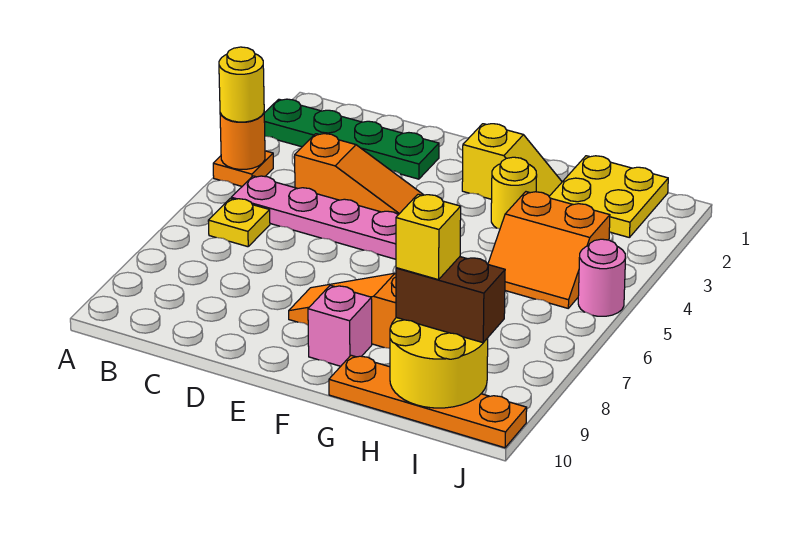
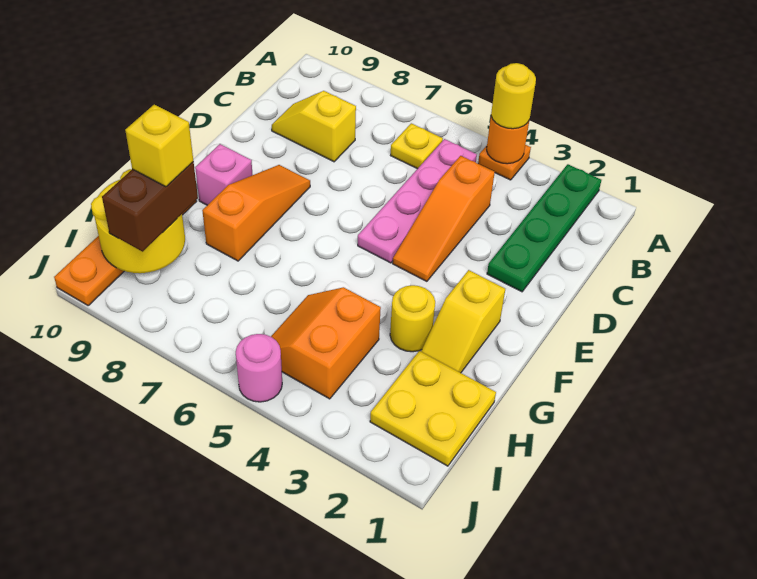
none -> yellow 1x2 slope [272,91,356,162]

